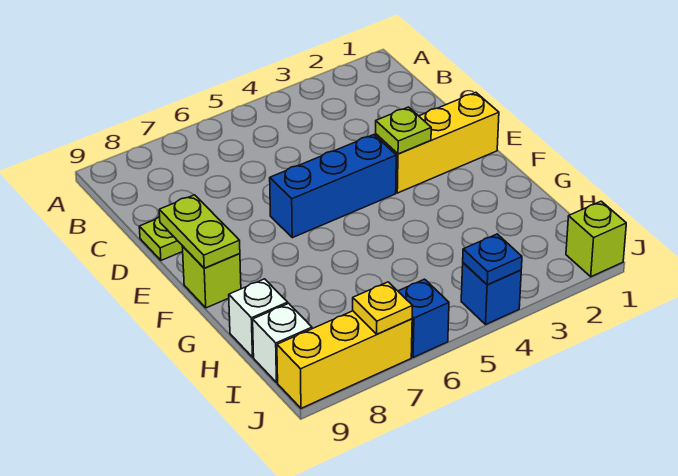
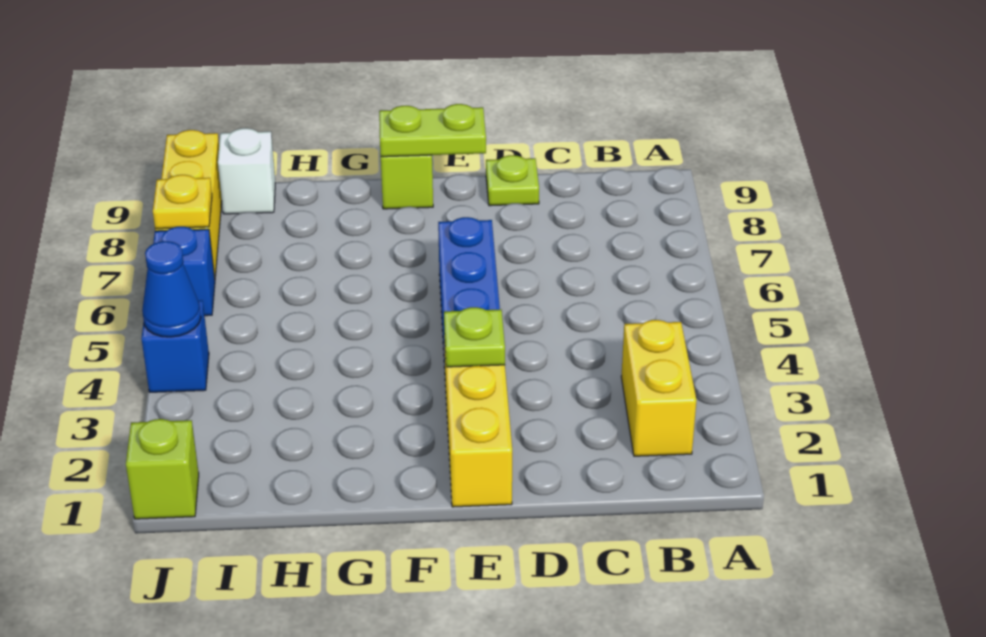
none -> yellow 1x2 brick [621,320,697,456]
white 1x1 brick [229,279,288,357] -> none
blue 1x1 plate [463,234,522,285] -> blue 1x1 cone [142,241,201,337]

